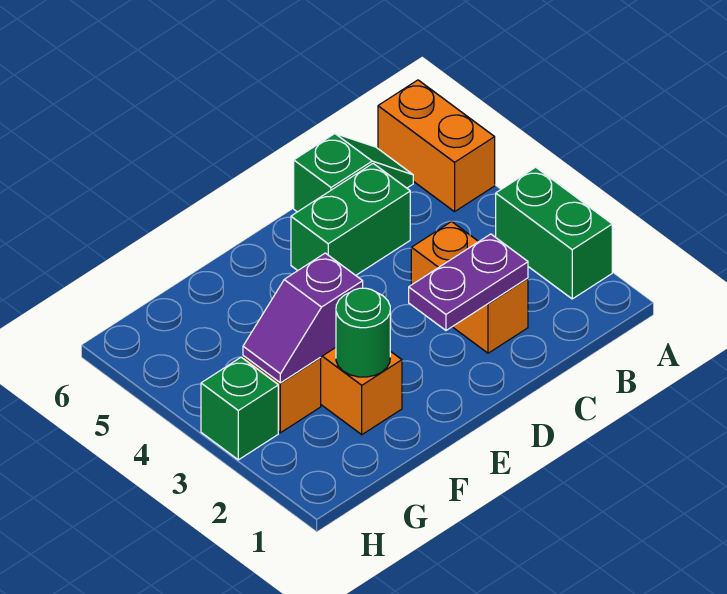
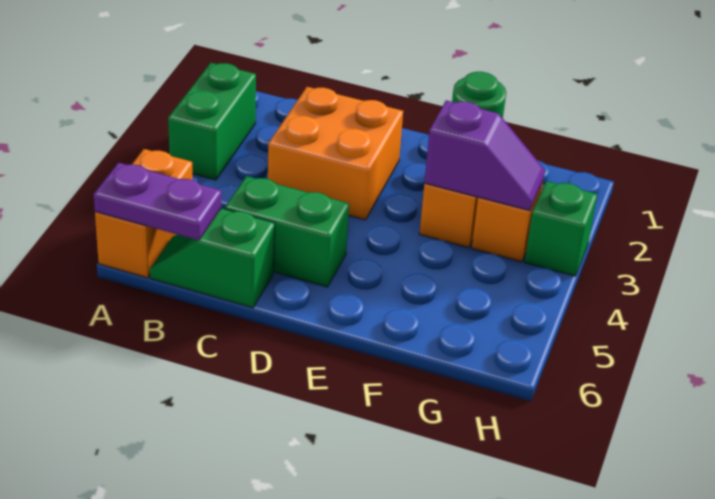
orange 1x2 brick [411,221,528,353] -> orange 2x2 brick [268,87,403,220]
purple 1x2 plate [409,234,528,330] -> purple 1x2 plate moved to [94,163,221,240]

